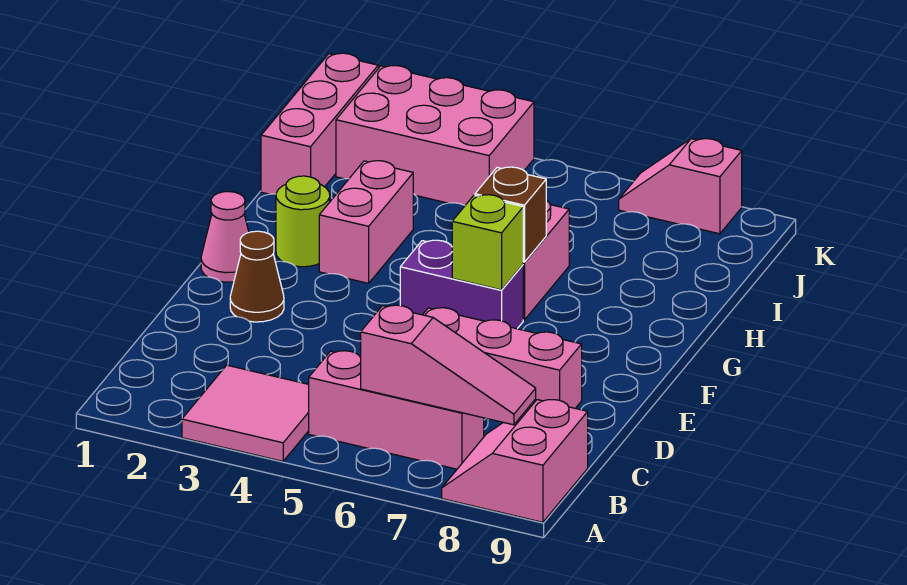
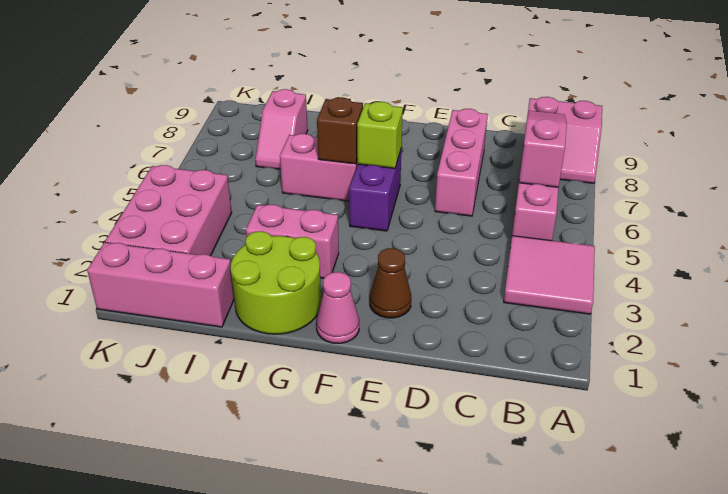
lime 1x1 round brick [276,176,330,267] -> lime 2x2 round brick [231,231,321,334]
pink 1x2 slope [619,139,742,234] -> pink 1x2 slope moved to [255,89,308,169]

